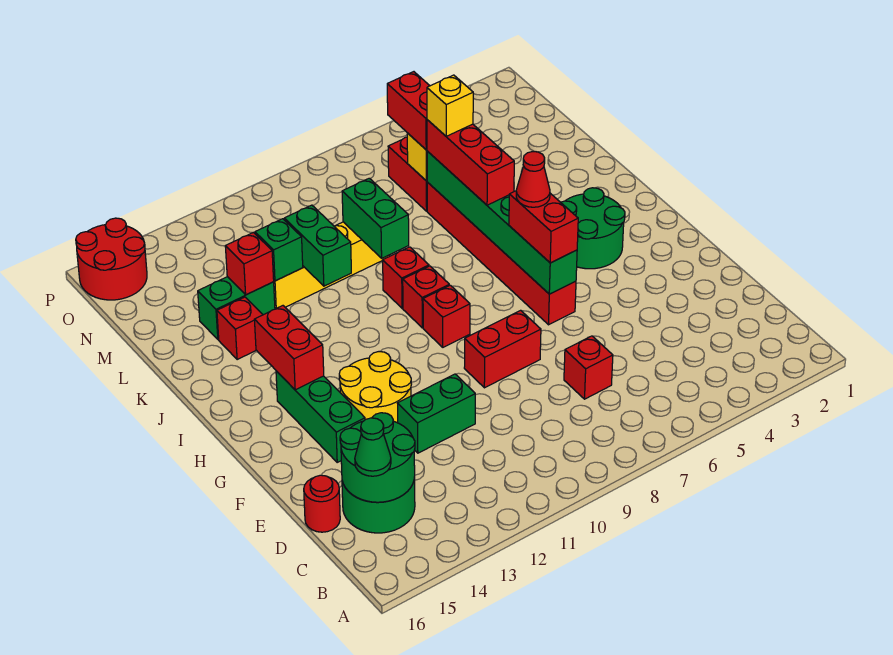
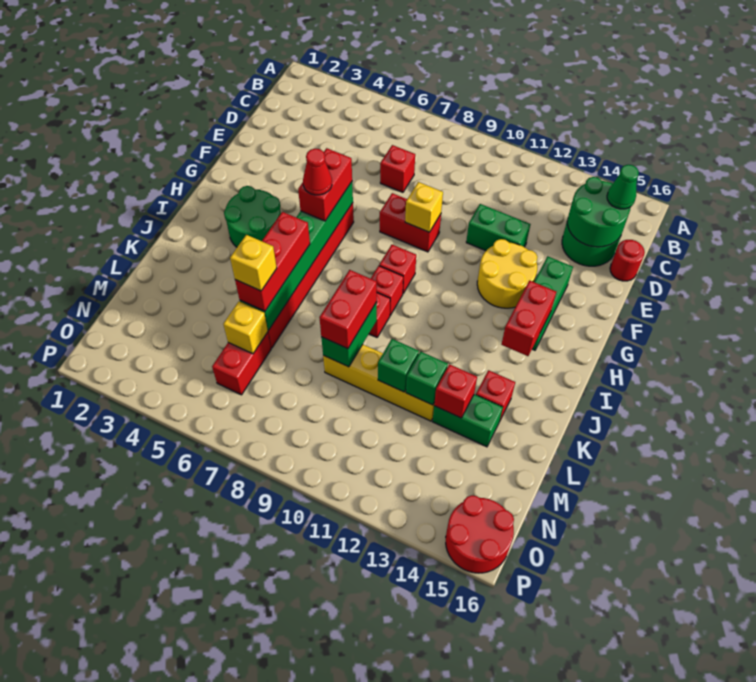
none -> yellow 1x1 brick [405,182,443,232]
green 1x2 brick [284,205,351,286] -> green 1x1 brick [378,339,419,392]
red 1x2 brick [387,72,430,150] -> red 1x2 brick moved to [319,270,377,349]

